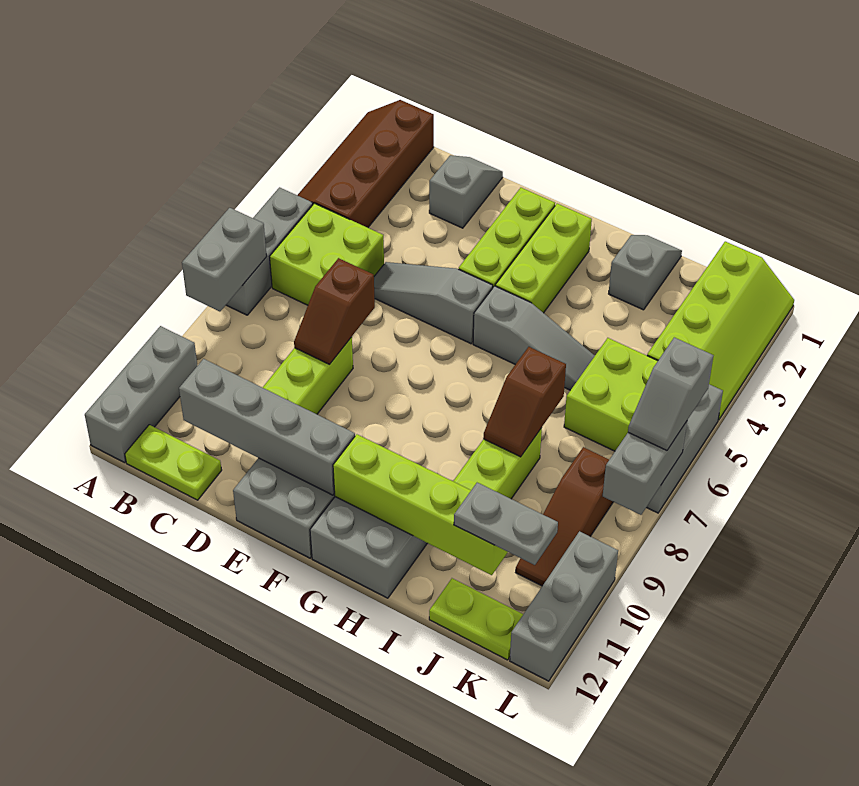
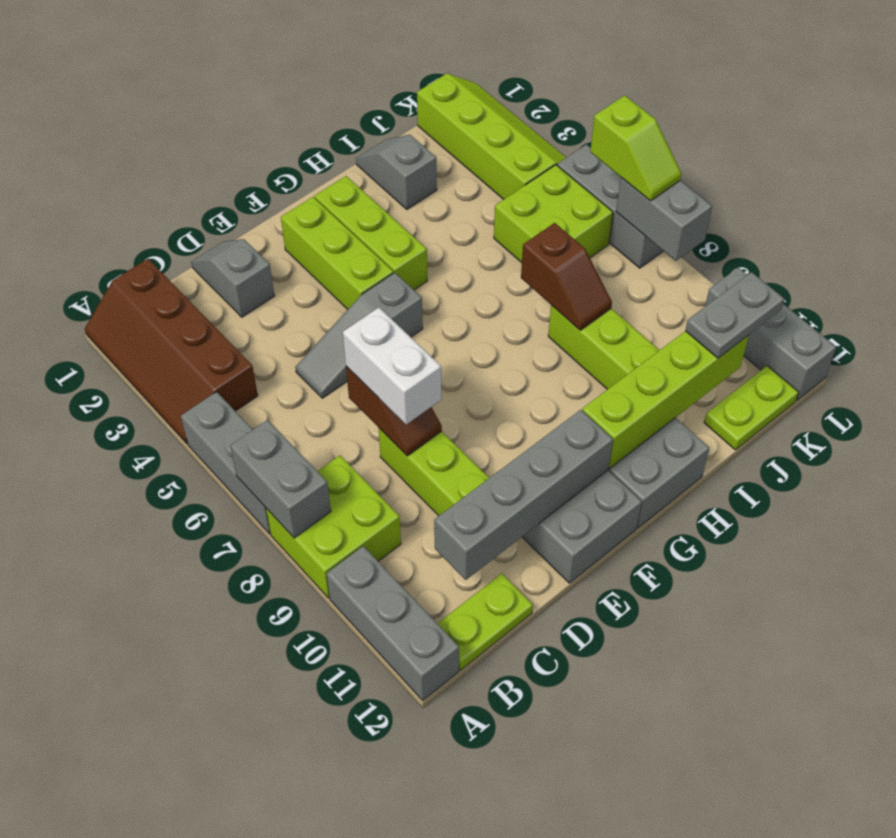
lime 2x2 brick [270,203,384,305] -> lime 2x2 brick moved to [266,455,401,598]
none -> white 1x2 brick [343,308,442,425]
grey 1x3 slope [473,286,595,390] -> none
brown 1x3 slope [516,447,613,586] -> none
grey 1x2 slope [628,337,713,450] -> lime 1x2 slope [590,95,681,201]

